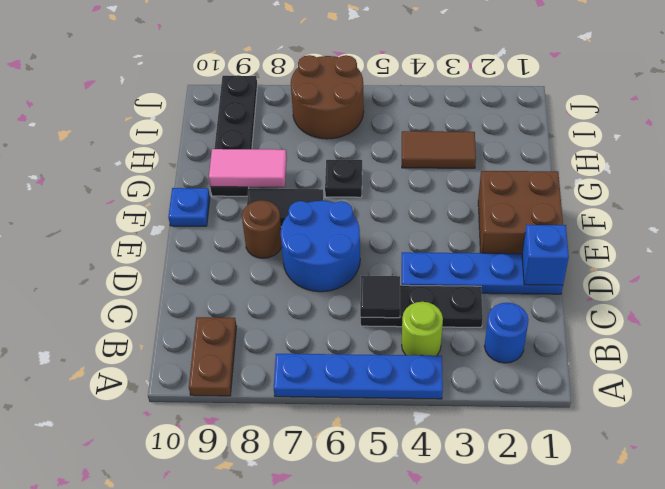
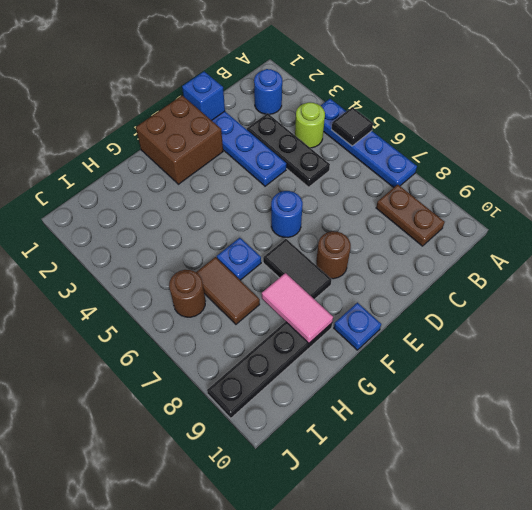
brown 1x2 plate [189,317,237,396] -> brown 1x2 plate turned to [376,185,445,246]
black 1x1 tile [360,276,400,318] -> black 1x1 tile moved to [332,107,373,146]
blue 2x2 round brick [281,201,360,292] -> blue 1x1 round brick [271,191,303,237]
black 1x1 plate [325,160,362,197] -> blue 1x1 plate [217,238,261,280]
brown 1x2 tile [402,131,476,168] -> brown 1x2 tile moved to [196,257,260,324]
brown 2x2 round brick [291,55,364,139] -> brown 1x1 round brick [169,270,205,317]

